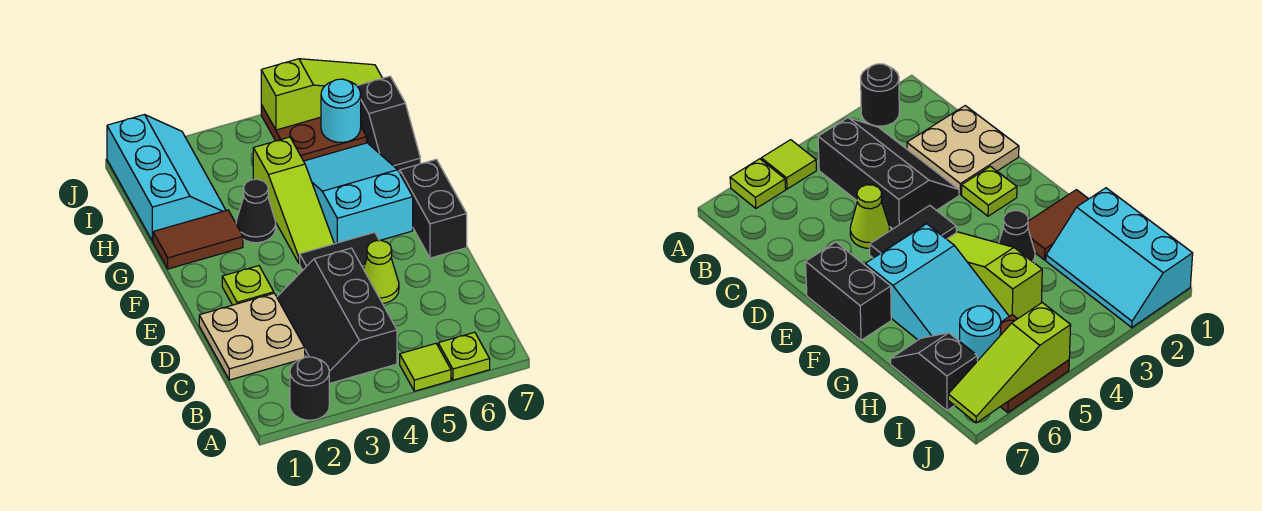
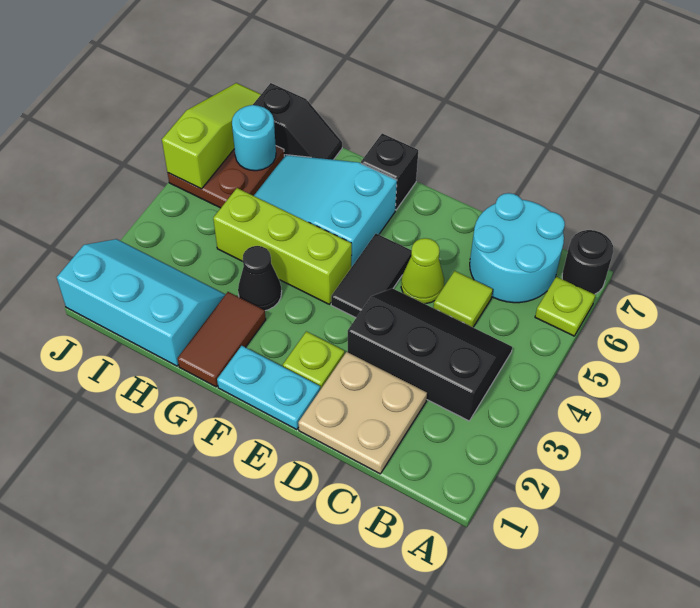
black 1x1 round brick [290,357,329,420] -> black 1x1 round brick moved to [562,230,614,294]
lime 1x1 tile [400,343,451,391] -> lime 1x1 tile moved to [433,271,493,327]
black 2x3 slope [277,248,397,384] -> black 2x3 slope turned to [348,288,512,421]
none -> cyan 2x2 round brick [470,193,565,303]
none -> cyan 1x2 plate [217,346,320,430]
black 1x2 brick [400,159,467,258] -> black 1x1 brick [361,134,418,210]
lime 1x3 slope [253,137,334,264] -> lime 1x3 brick [213,188,352,304]

